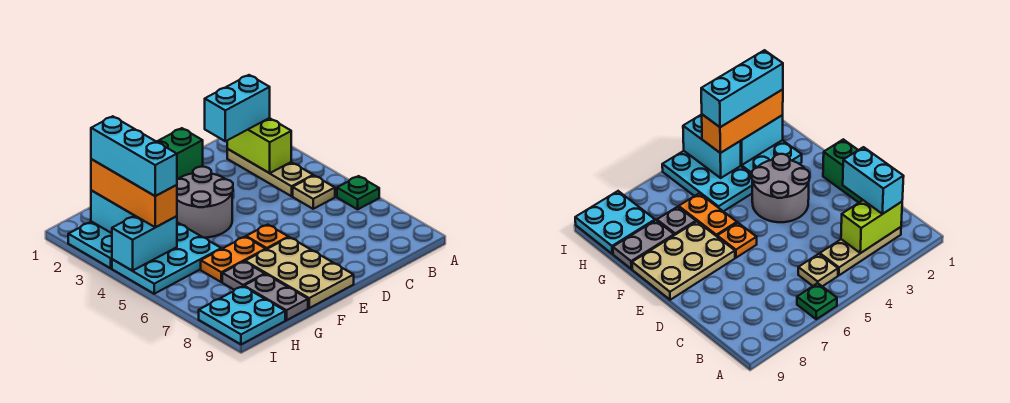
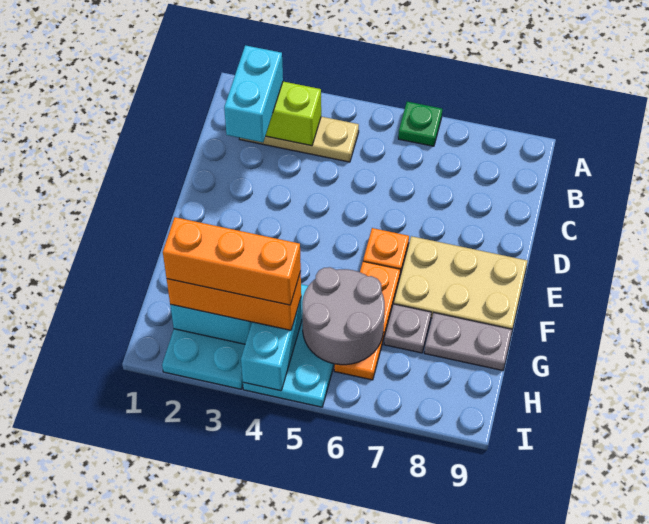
tan 1x1 plate [293,176,335,209] -> none
green 1x2 brick [156,128,203,179] -> none
grey 2x2 round brick [177,167,233,238] -> grey 2x2 round brick moved to [302,267,385,365]
orange 1x2 plate [201,237,266,282] -> orange 1x3 plate [334,261,400,380]
cyan 1x3 brick [91,116,177,196] -> orange 1x3 brick [163,217,301,305]
cyan 2x2 plate [199,286,285,344] -> none

